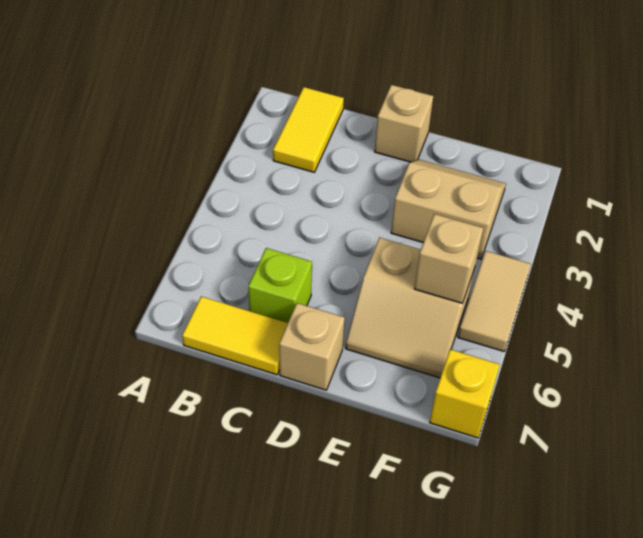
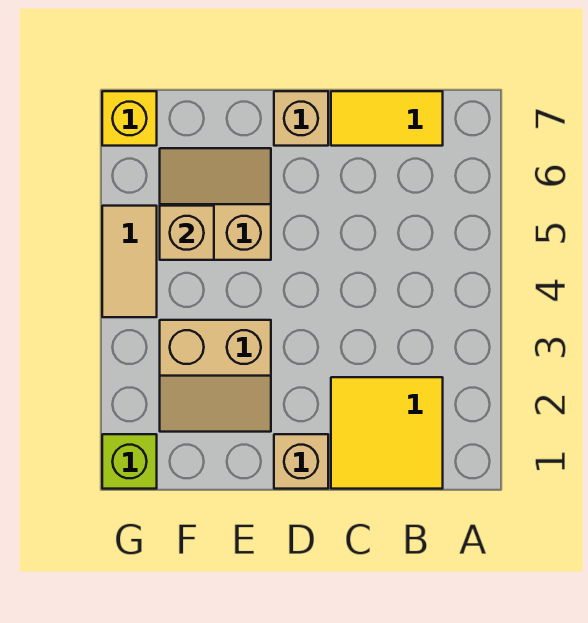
yellow 1x2 tile [273,87,344,172] -> yellow 2x2 tile [331,377,443,489]
lime 1x1 brick [248,248,312,323] -> lime 1x1 brick moved to [102,434,157,489]

